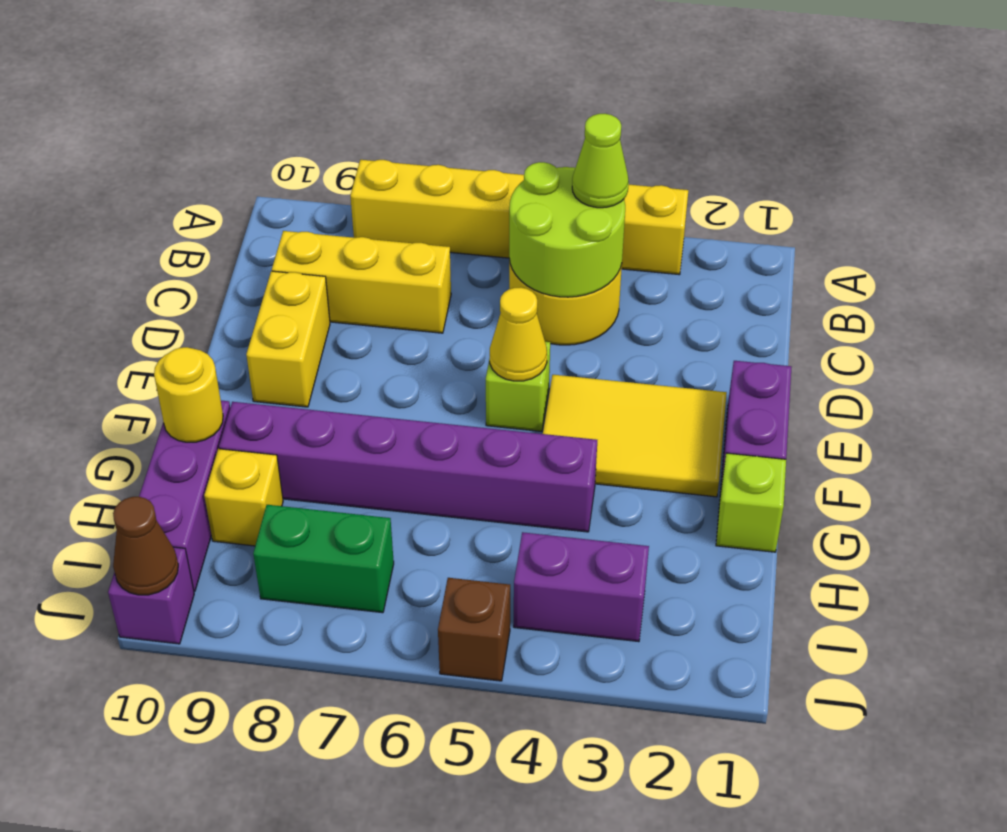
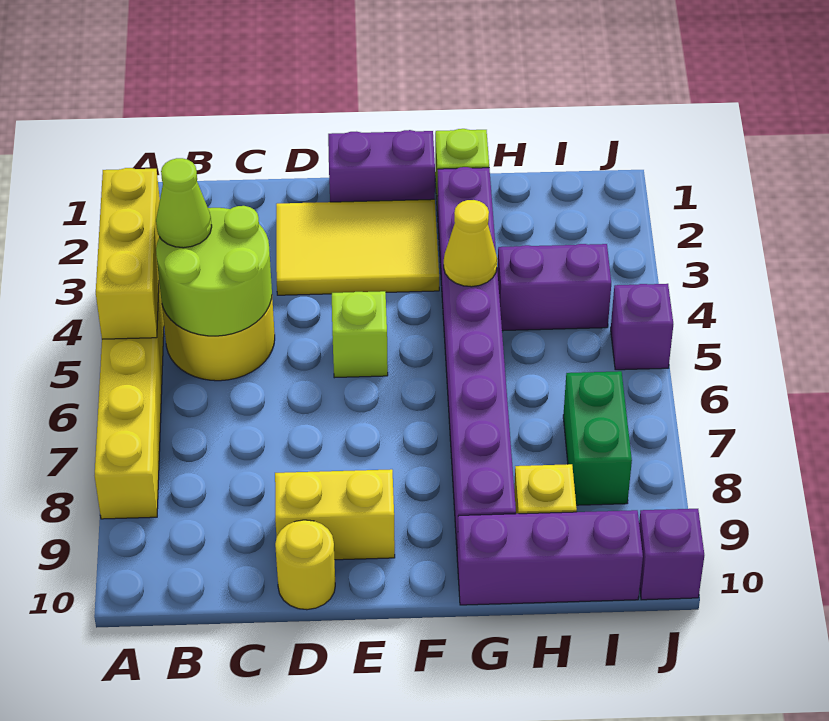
yellow 1x3 brick [272,231,451,333] -> yellow 1x3 brick moved to [96,168,160,339]
yellow 2x3 tile [543,375,727,497] -> yellow 2x3 tile turned to [276,199,439,295]
yellow 1x1 cone [490,288,547,381] -> yellow 1x1 cone moved to [444,200,497,287]
purple 1x6 brick [219,402,597,532] -> purple 1x8 brick [437,167,516,548]
yellow 1x1 round brick [154,347,223,442] -> yellow 1x1 round brick moved to [275,520,335,610]
purple 1x2 brick [514,532,649,642] -> purple 1x2 brick turned to [497,244,611,331]
brown 1x1 brick [438,578,510,681] -> purple 1x1 brick [611,284,673,370]
brown 1x1 cone [113,497,178,595] -> none

